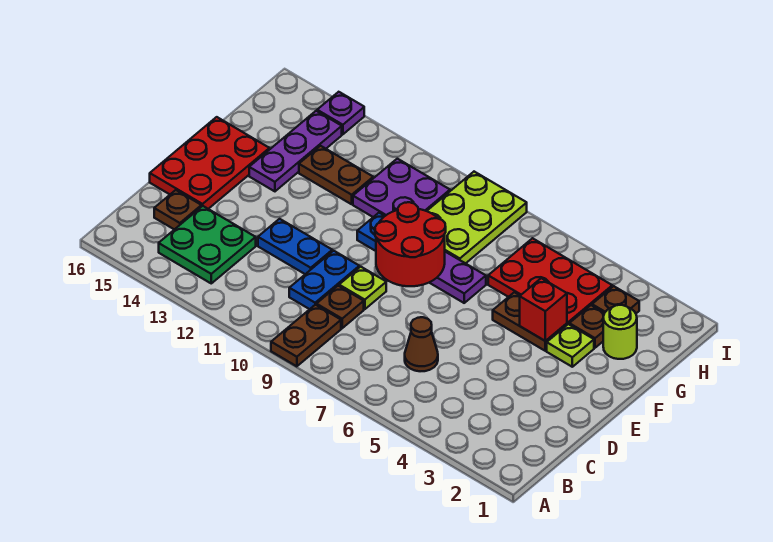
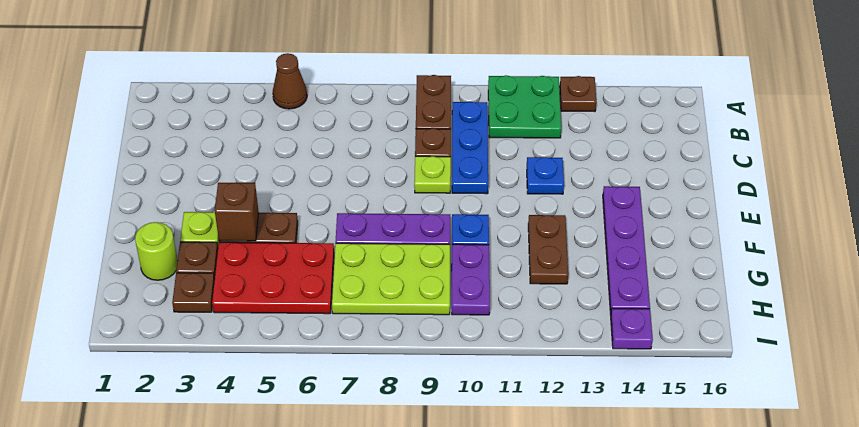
green 2x2 plate [159,206,256,283] -> green 2x2 plate moved to [488,75,561,138]
brown 1x1 cone [405,317,438,371] -> brown 1x1 cone moved to [273,53,307,109]
blue 1x2 plate [289,251,359,309] -> blue 1x3 plate [452,102,488,194]
brown 1x1 plate [154,190,201,230] -> brown 1x1 plate moved to [560,76,596,112]
blue 1x2 plate [258,219,332,274] -> blue 1x1 plate [527,157,564,194]
red 2x3 plate [150,117,269,209] -> none
red 2x2 round brick [375,202,446,286] -> none
red 1x1 brick [520,278,567,341] -> brown 1x1 brick [215,183,259,241]
purple 1x3 plate [249,111,342,191] -> purple 1x4 plate [603,186,650,315]
lime 2x3 plate [427,172,527,263] -> lime 2x3 plate turned to [332,243,450,315]
purple 2x2 plate [353,159,450,217] -> purple 1x2 plate [452,244,490,315]
brown 1x2 plate [299,146,373,204] -> brown 1x2 plate turned to [528,215,568,284]

